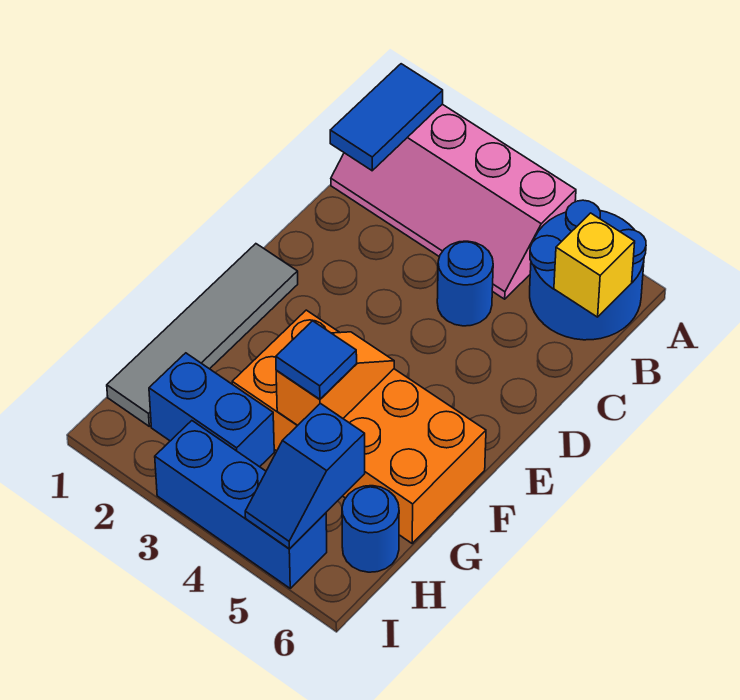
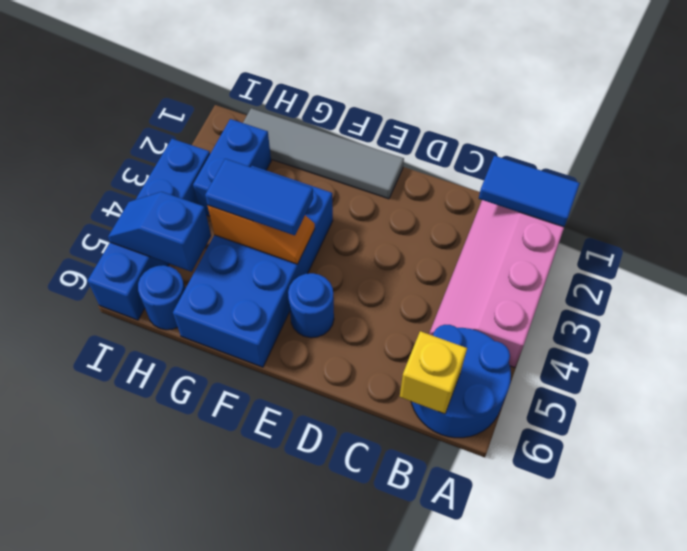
blue 1x1 round brick [437,241,493,326] -> blue 1x1 round brick moved to [288,273,334,338]
orange 2x4 brick [232,310,486,543] -> blue 2x4 brick [173,166,333,367]
blue 1x1 tile [276,321,357,399] -> blue 1x2 tile [205,159,313,235]
blue 1x3 brick [155,421,327,588] -> blue 1x4 brick [87,139,210,320]

